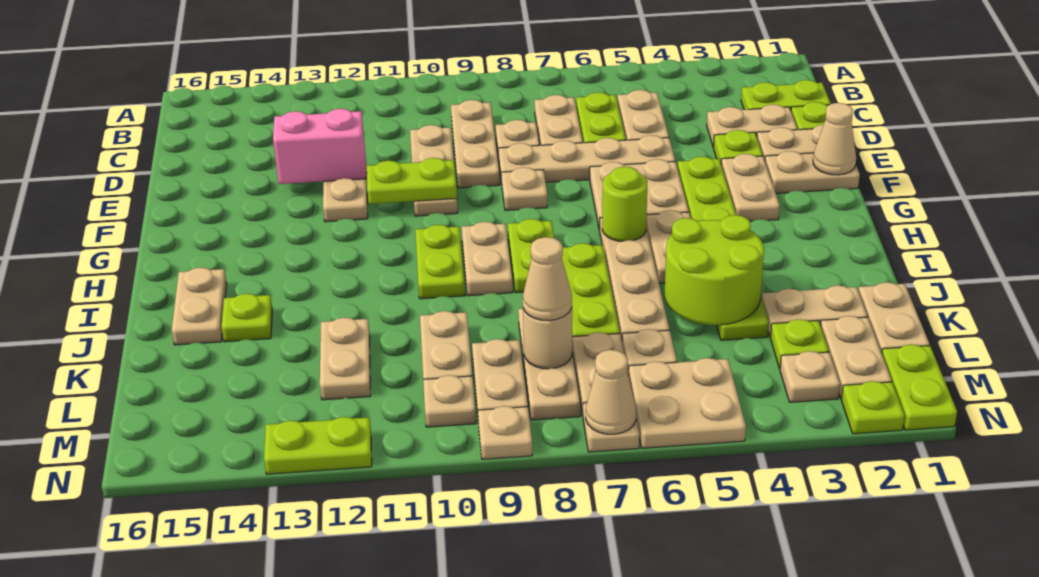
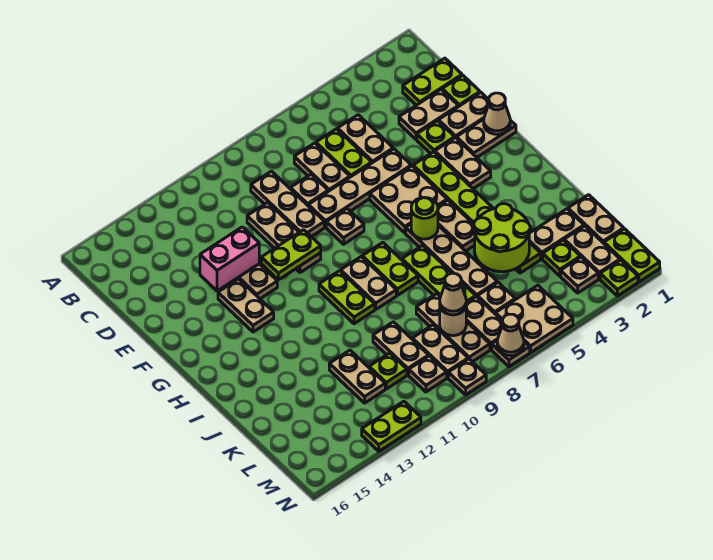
tan 1x2 plate [172,267,227,345] -> tan 1x2 plate moved to [218,279,274,332]
lime 1x1 plate [222,294,272,342] -> lime 1x1 plate moved to [369,353,407,389]

